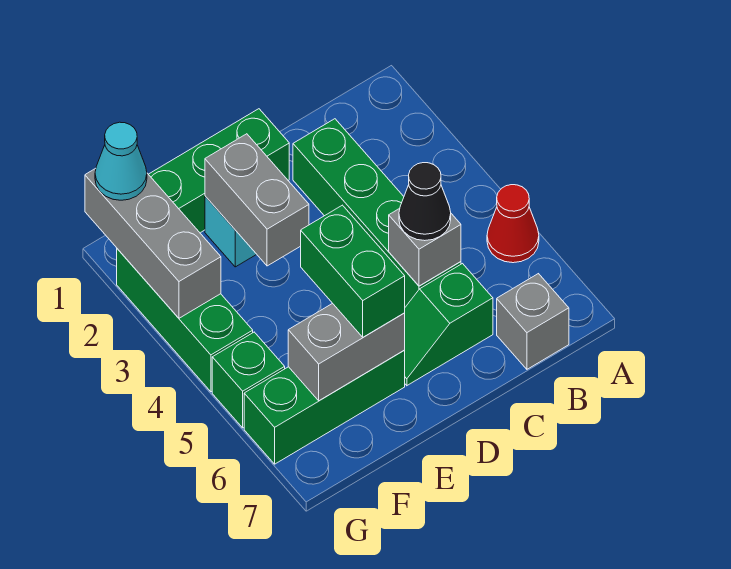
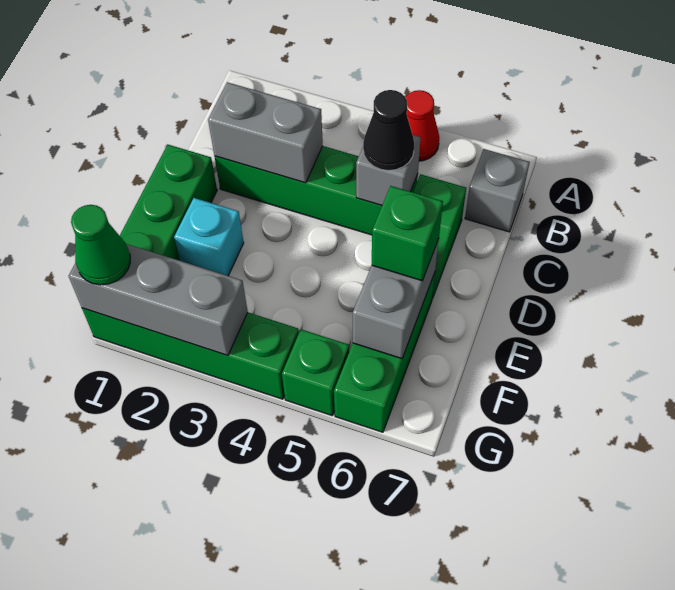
grey 1x2 brick [205,134,309,266] -> grey 1x2 brick moved to [208,82,323,183]
green 1x2 brick [301,205,405,337] -> green 1x1 brick [372,186,443,281]
cyan 1x1 cone [95,122,147,200] -> green 1x1 cone [71,205,130,285]
green 1x3 brick [117,249,253,392] -> green 1x4 brick [82,308,299,399]

